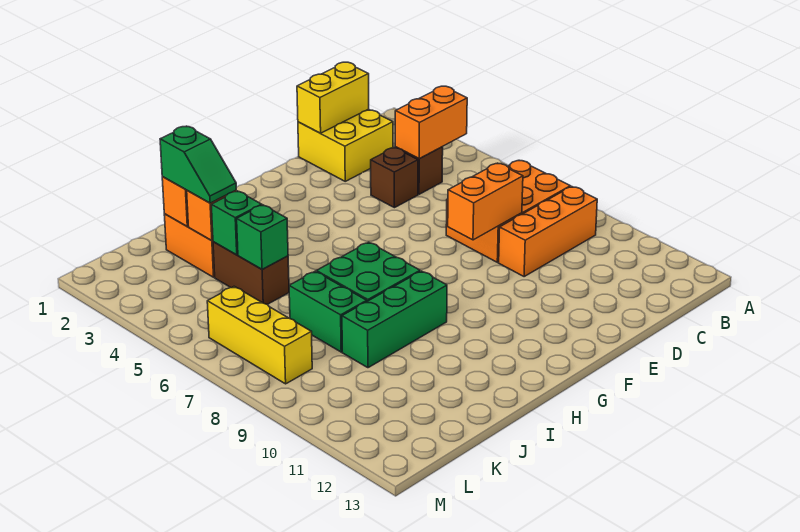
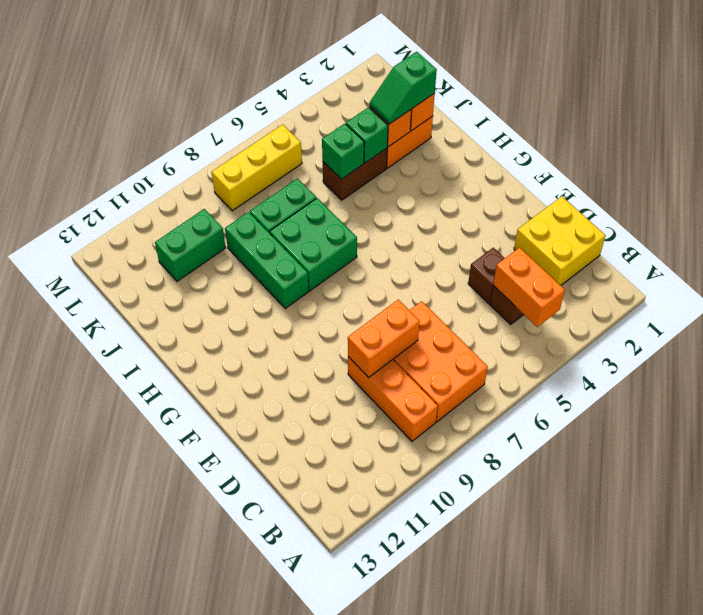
yellow 1x2 brick [297,62,369,133] -> none
orange 1x2 brick [448,163,523,240] -> orange 1x2 brick turned to [348,300,420,378]
none -> green 1x2 brick [155,209,226,281]

